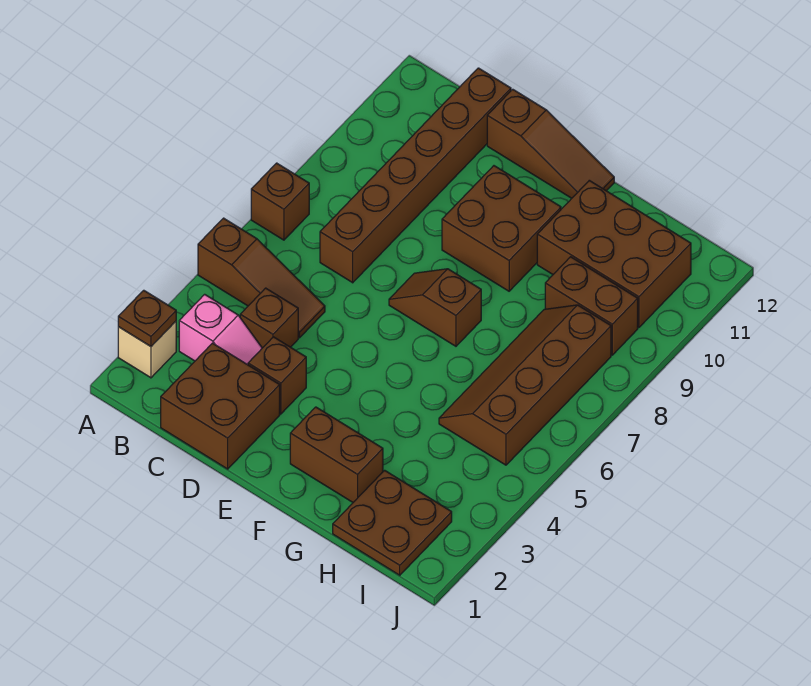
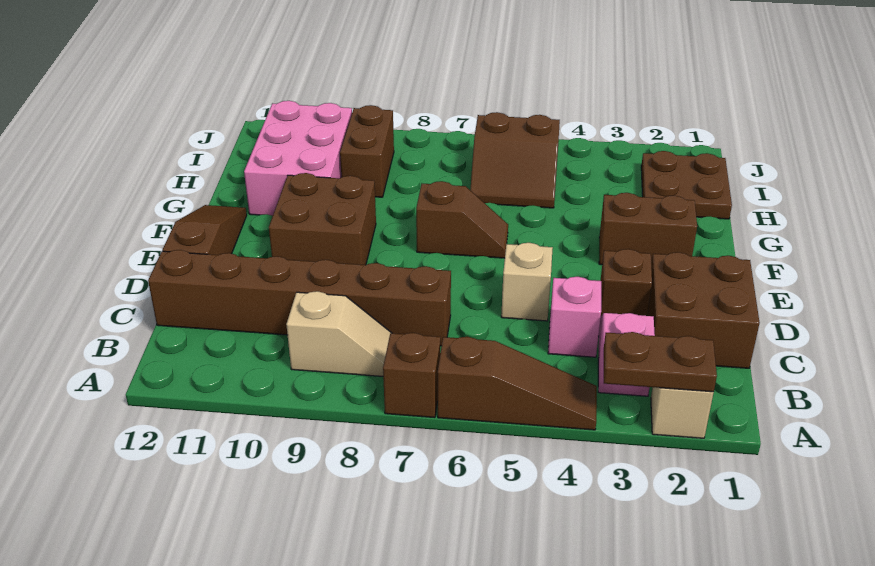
brown 1x1 plate [118,290,176,346] -> brown 1x2 plate [604,332,717,392]
brown 1x3 slope [198,218,325,338] -> brown 1x3 slope turned to [438,337,597,430]
none -> tan 1x2 slope [286,291,391,376]
brown 1x1 brick [240,288,298,348] -> pink 1x1 brick [548,277,601,357]
none -> tan 1x1 brick [501,243,553,321]
brown 1x2 slope [389,269,481,346] -> brown 1x2 slope turned to [416,181,508,258]
brown 1x2 brick [290,407,383,502] -> brown 1x2 brick turned to [599,193,697,265]
brown 2x3 brick [537,180,691,328] -> pink 2x3 brick [244,101,352,216]
brown 2x4 slope [439,305,611,465] -> brown 2x2 slope [470,112,560,208]

